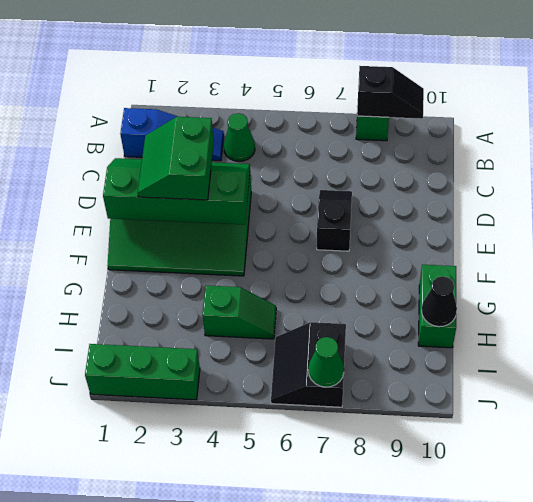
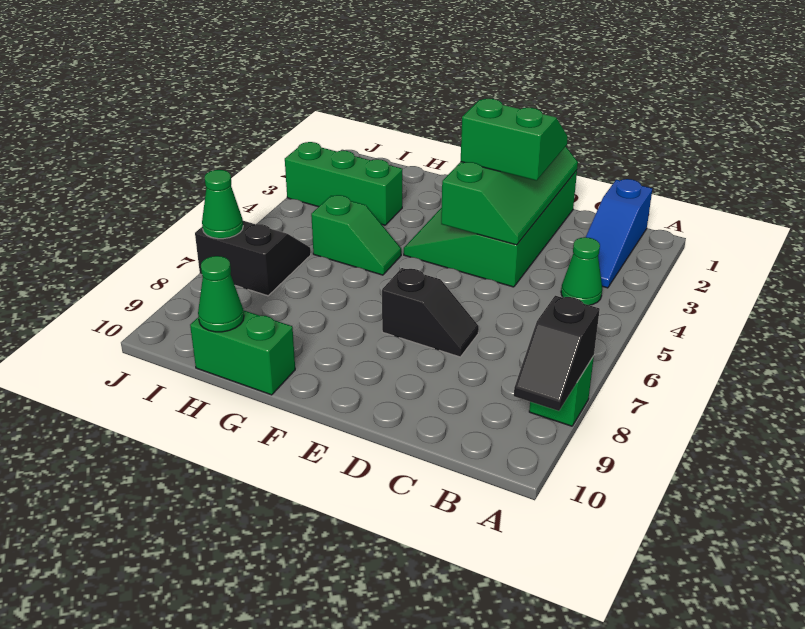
green 1x2 slope [202,285,276,339] -> green 1x2 slope turned to [311,195,401,275]
black 1x1 cone [422,276,457,327] -> green 1x1 cone [198,256,244,332]
green 1x3 brick [85,344,200,400] -> green 1x3 brick turned to [285,142,402,225]

